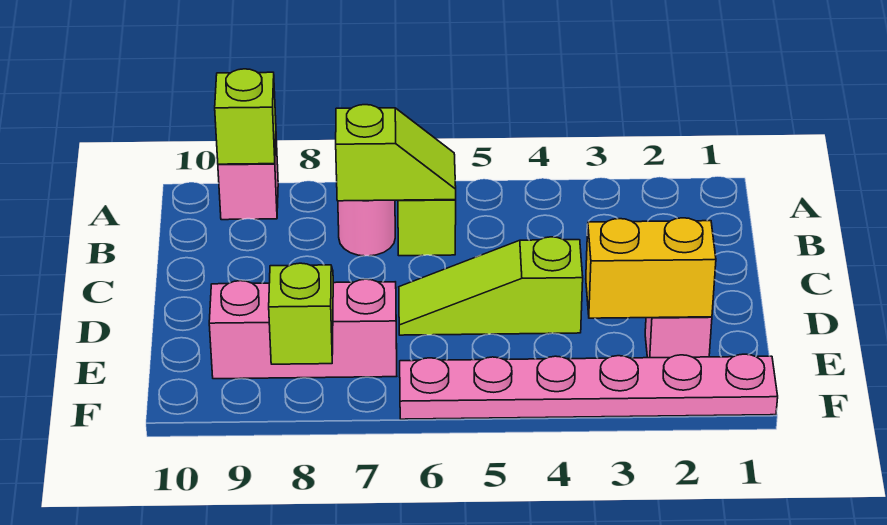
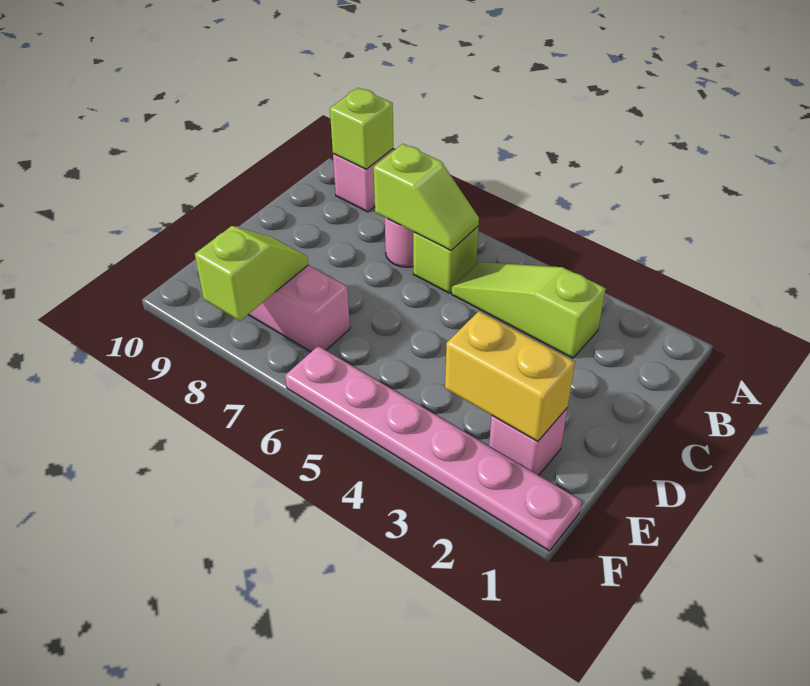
lime 1x3 slope [399,237,583,335] -> lime 1x3 slope moved to [452,262,606,358]

